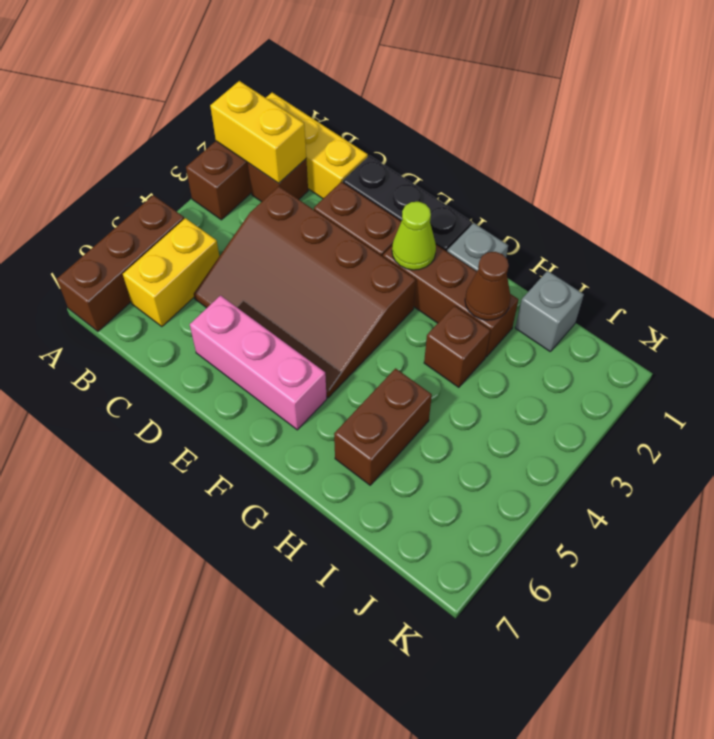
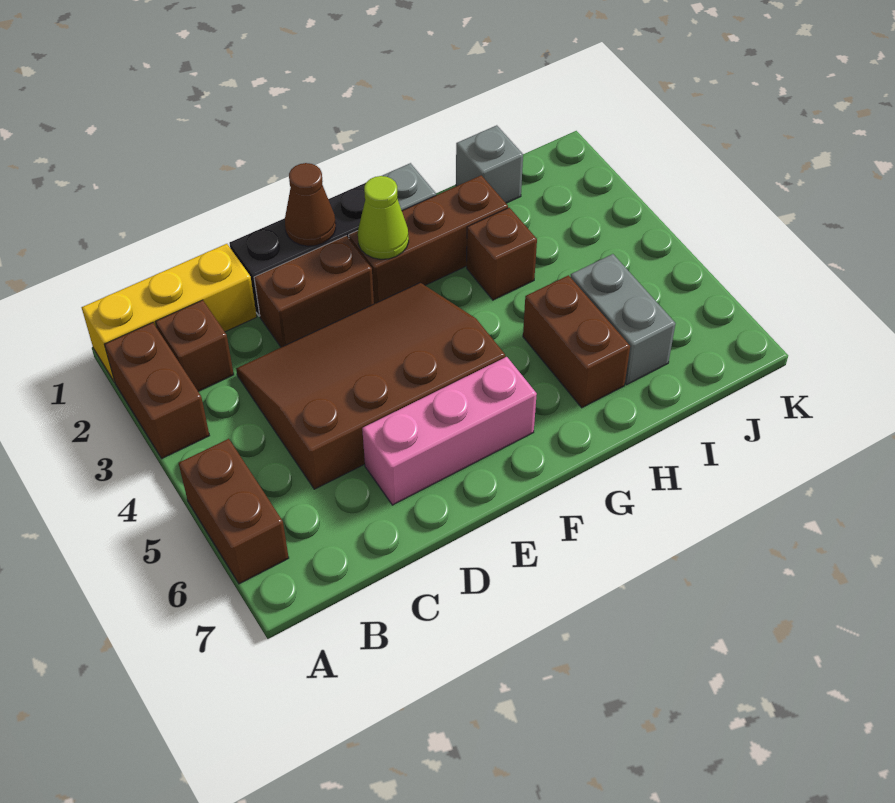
yellow 1x2 brick [210,81,306,183] -> none
brown 1x3 brick [57,195,184,331] -> brown 1x2 brick [179,439,289,584]
yellow 1x2 brick [123,218,219,327] -> none
brown 3x4 slope [194,187,416,398] -> brown 3x4 slope turned to [236,283,505,489]
brown 1x1 cone [465,252,511,320] -> brown 1x1 cone moved to [285,163,336,246]
none -> grey 1x2 brick [571,254,676,385]

